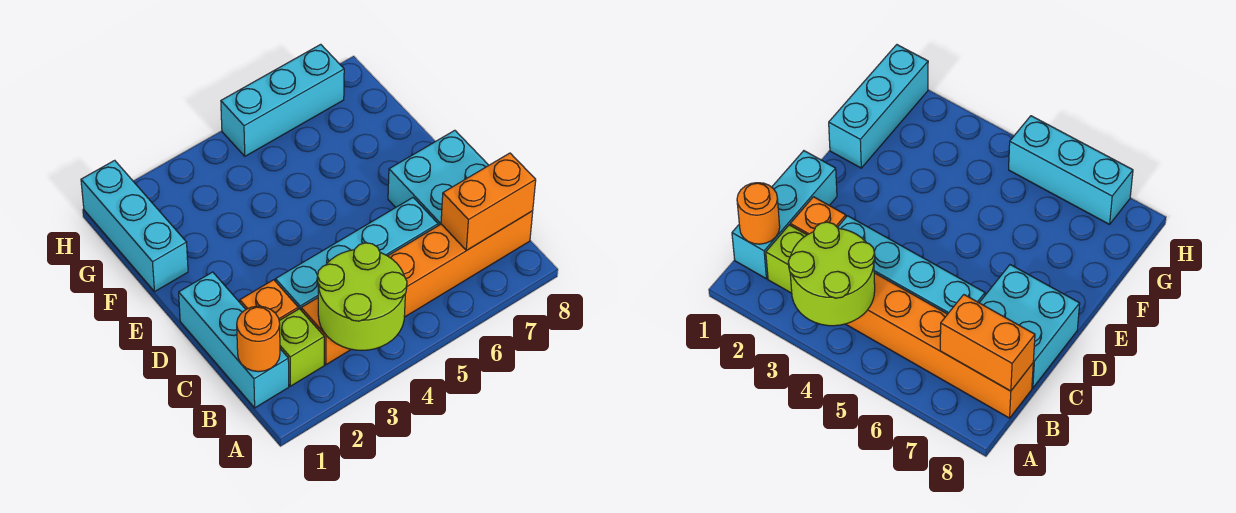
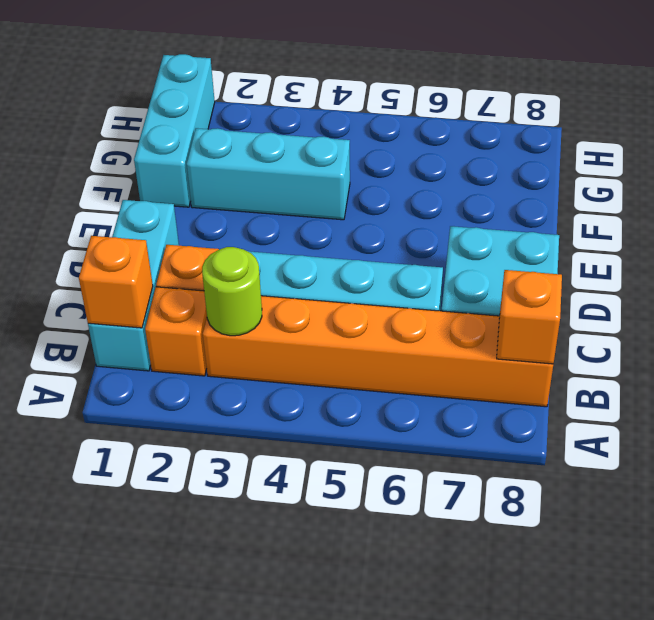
lime 2x2 round brick [318,243,407,350] -> lime 1x1 round brick [202,247,262,336]
orange 1x1 round brick [237,306,280,372] -> orange 1x1 brick [79,236,153,328]
lime 1x1 brick [279,309,324,386] -> orange 1x1 brick [145,287,207,376]
orange 1x2 brick [441,153,536,251] -> orange 1x1 brick [497,270,562,364]
cyan 1x3 brick [221,44,344,156] -> cyan 1x3 brick moved to [187,128,350,220]

